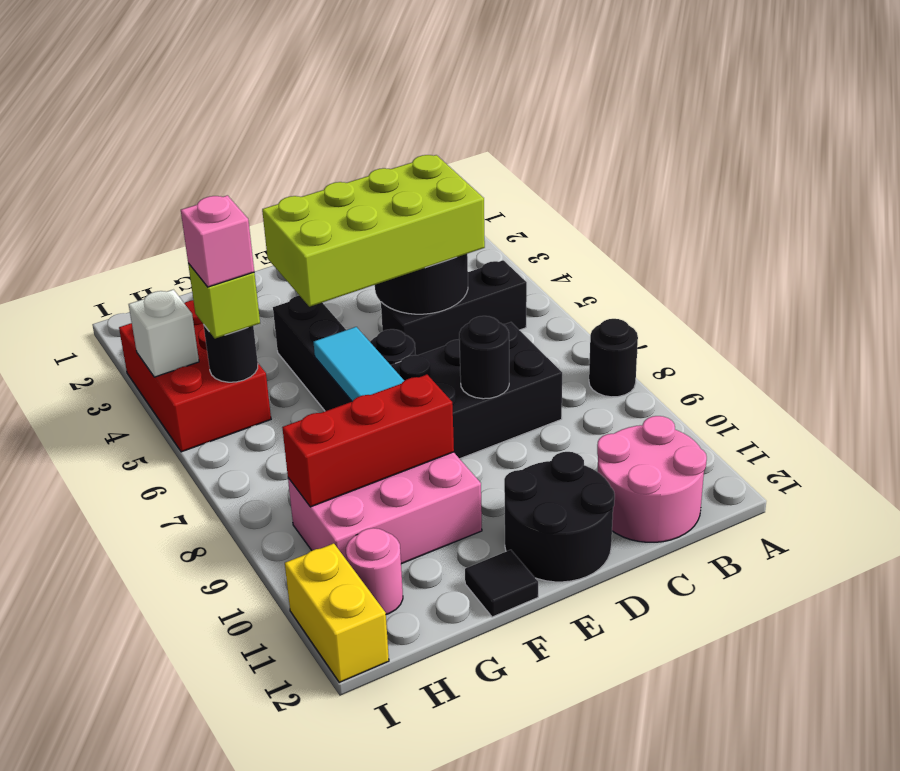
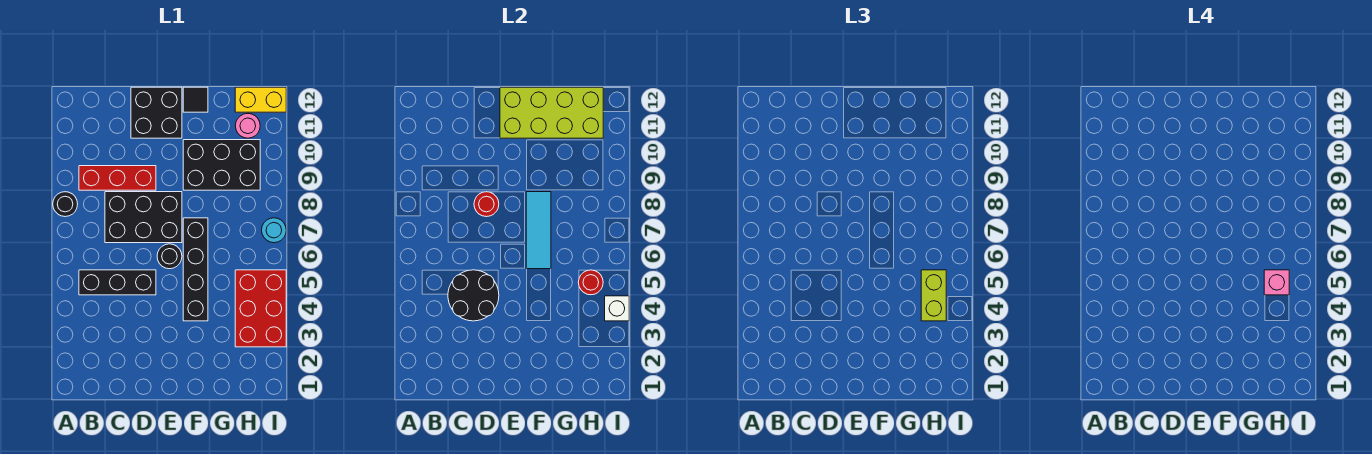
pink 2x2 round brick [597,416,707,542] -> none
lime 2x4 brick [262,155,485,307] -> lime 2x4 brick moved to [500,87,603,138]
black 1x1 round brick [459,316,509,399] -> red 1x1 round brick [474,192,499,217]
black 2x2 round brick [504,452,615,582] -> black 2x2 brick [131,87,182,138]
pink 2x3 brick [288,452,482,564] -> black 2x3 brick [183,140,260,190]
red 1x3 brick [282,375,454,507] -> red 1x3 brick moved to [79,166,156,190]
black 1x1 round brick [203,324,258,382] -> red 1x1 round brick [578,270,603,295]
lime 1x1 brick [188,263,260,339] -> lime 1x2 brick [921,270,946,321]
none -> cyan 1x1 round brick [262,218,286,243]
yellow 1x2 brick [285,543,389,682] -> yellow 1x2 brick turned to [235,87,286,112]

